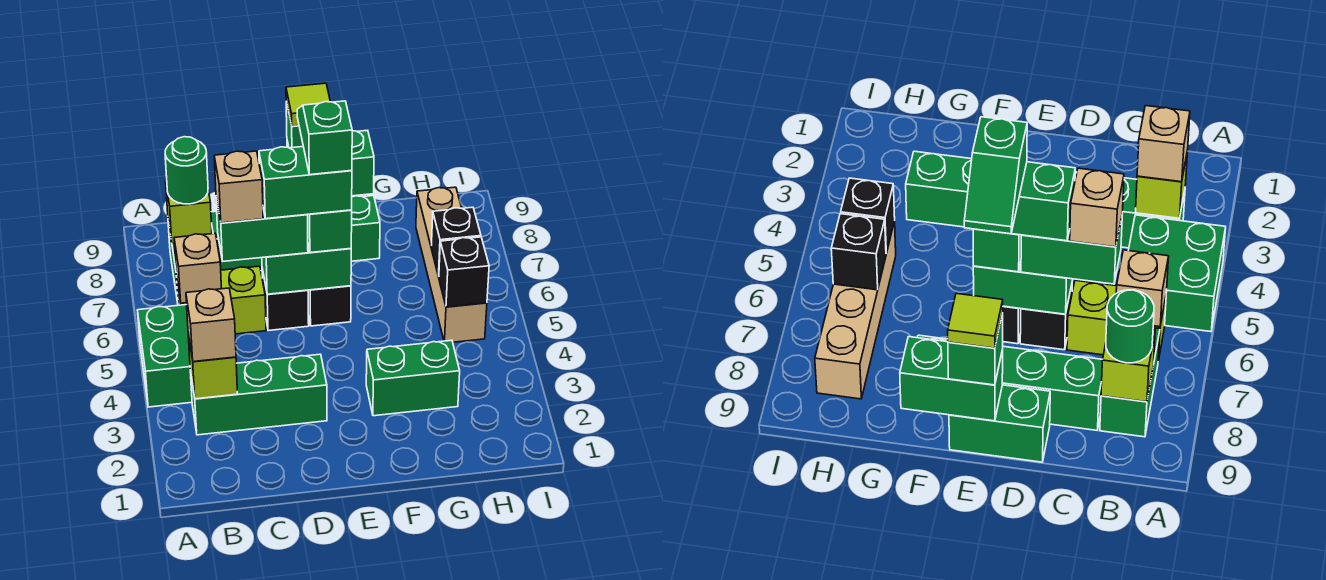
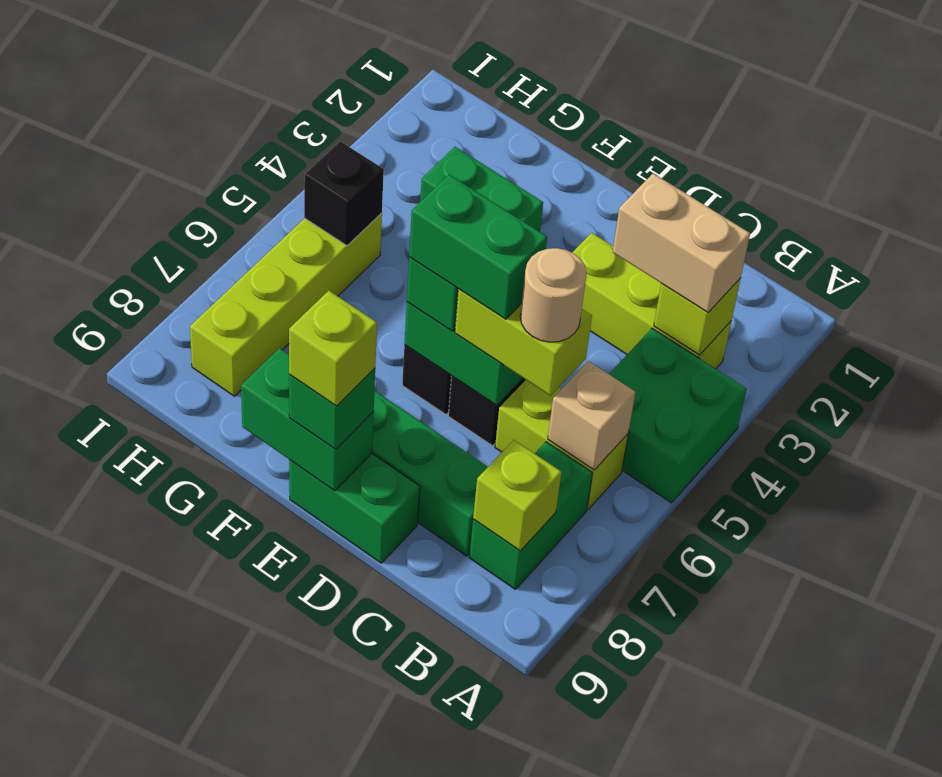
green 1x3 brick [190,354,327,435] -> lime 1x3 brick [572,233,731,369]
tan 1x1 brick [186,288,236,362] -> tan 1x2 brick [613,174,750,312]
green 1x1 round brick [165,137,208,204] -> none
green 1x2 brick [216,198,308,261] -> lime 1x2 brick [455,289,592,396]
tan 1x1 brick [214,151,263,223] -> tan 1x1 round brick [520,248,587,342]
green 1x2 slope [297,101,352,175] -> none
lime 1x1 tile [286,83,330,126] -> lime 1x1 brick [289,291,377,406]
tan 1x4 brick [416,187,487,342] -> lime 1x4 brick [190,213,382,396]
black 1x1 brick [431,207,481,277] -> none

